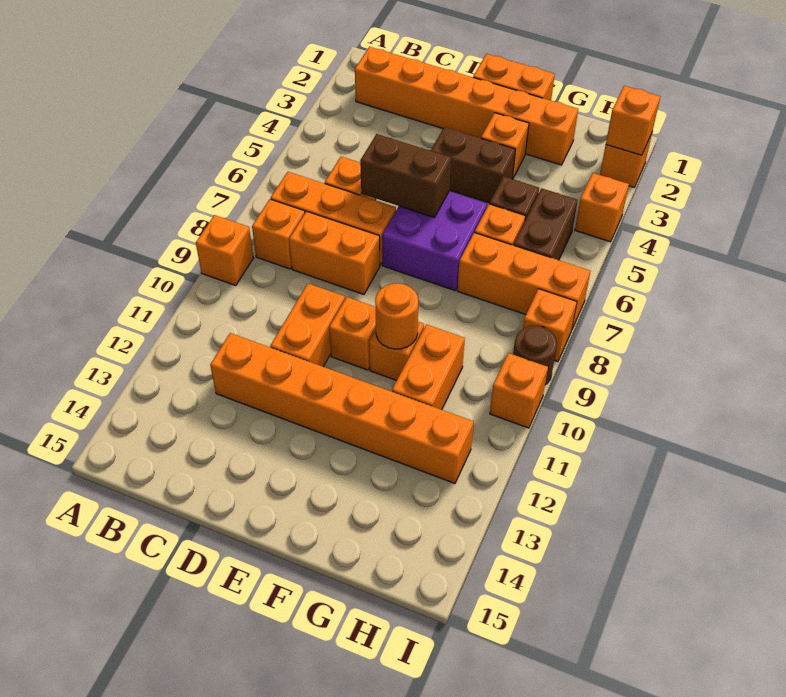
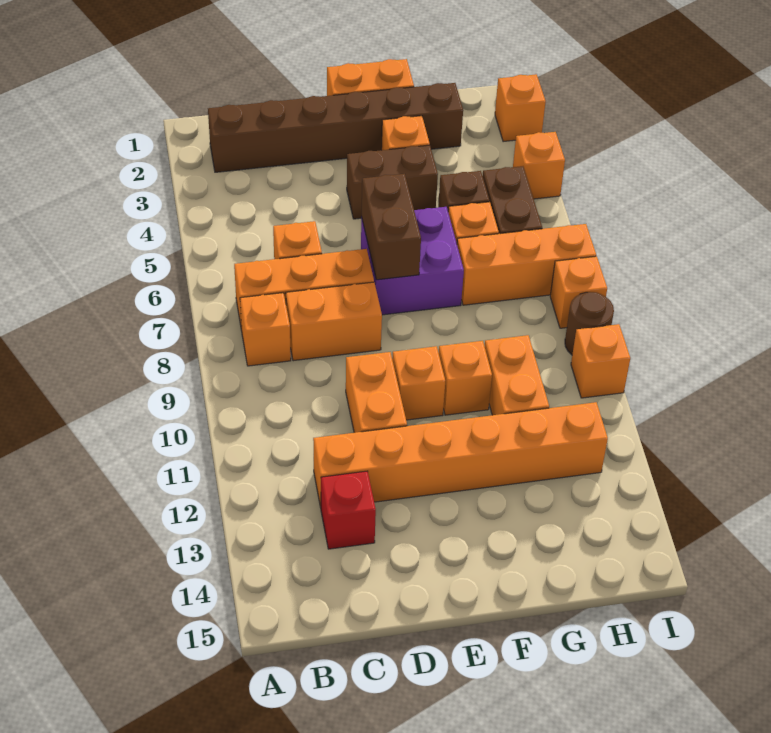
orange 1x1 brick [196,215,253,286] -> none
orange 1x6 brick [355,47,578,165] -> brown 1x6 brick [208,83,463,172]
none -> red 1x1 brick [321,471,376,549]
brown 1x2 brick [360,134,451,218] -> brown 1x2 brick turned to [362,174,421,280]
orange 1x1 round brick [375,283,418,349] -> none
orange 1x1 brick [606,86,660,155] -> none

